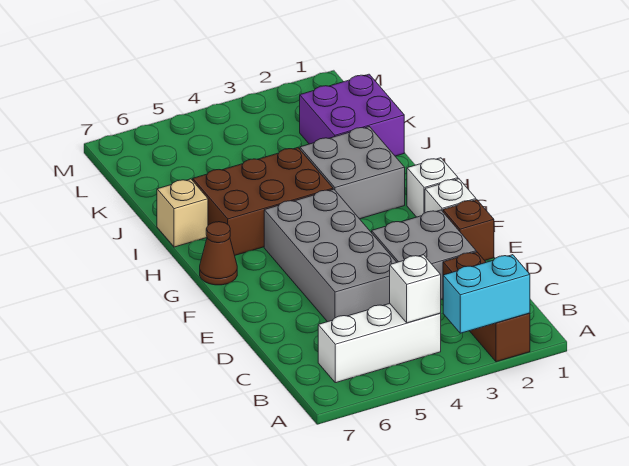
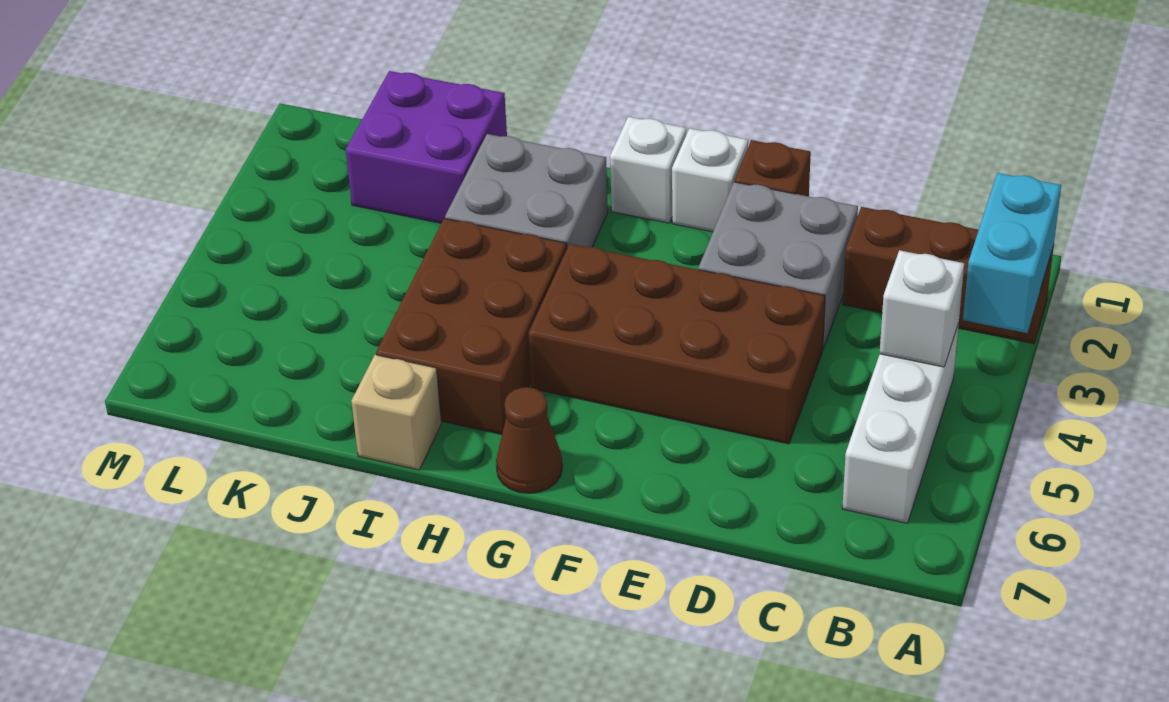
grey 2x4 brick [264,189,397,322] -> brown 2x4 brick [528,244,825,444]

